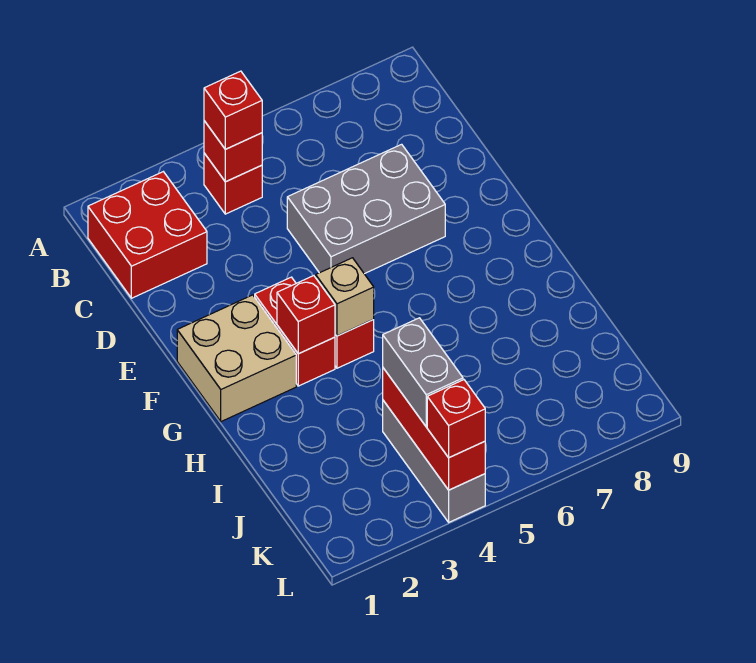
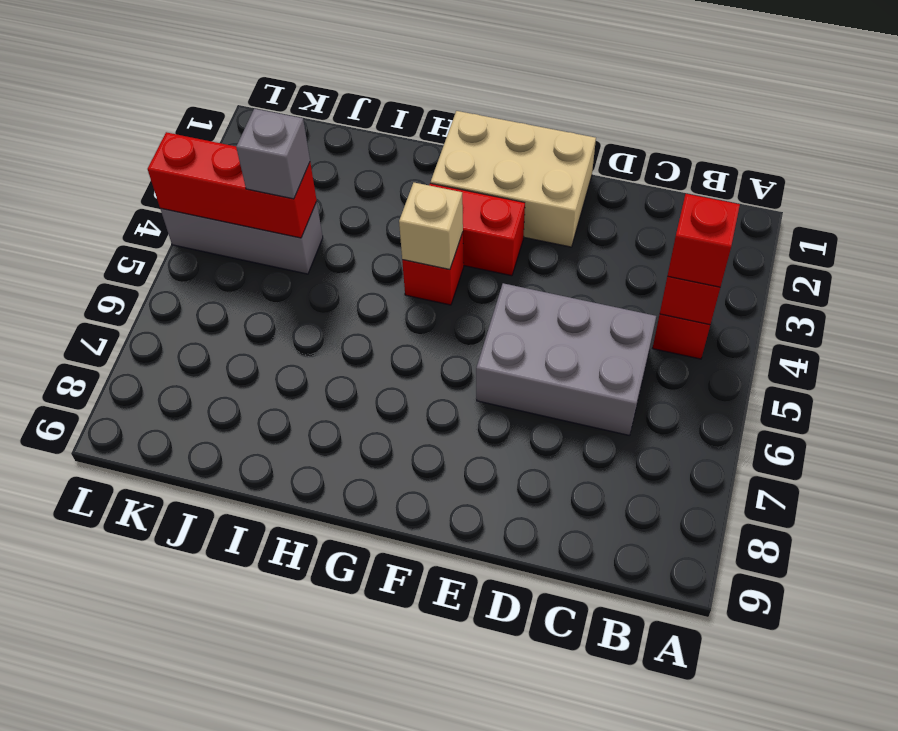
red 2x2 brick [88,172,207,298] -> none
grey 2x3 brick [287,144,445,274] -> grey 2x3 brick turned to [476,283,656,436]
tan 2x2 brick [177,295,296,422] -> tan 2x3 brick [431,111,596,247]
red 1x1 brick [277,276,335,354] -> none
grey 1x2 brick [383,318,463,427] -> grey 1x1 brick [236,109,310,199]
red 1x1 brick [427,380,485,458] -> none

